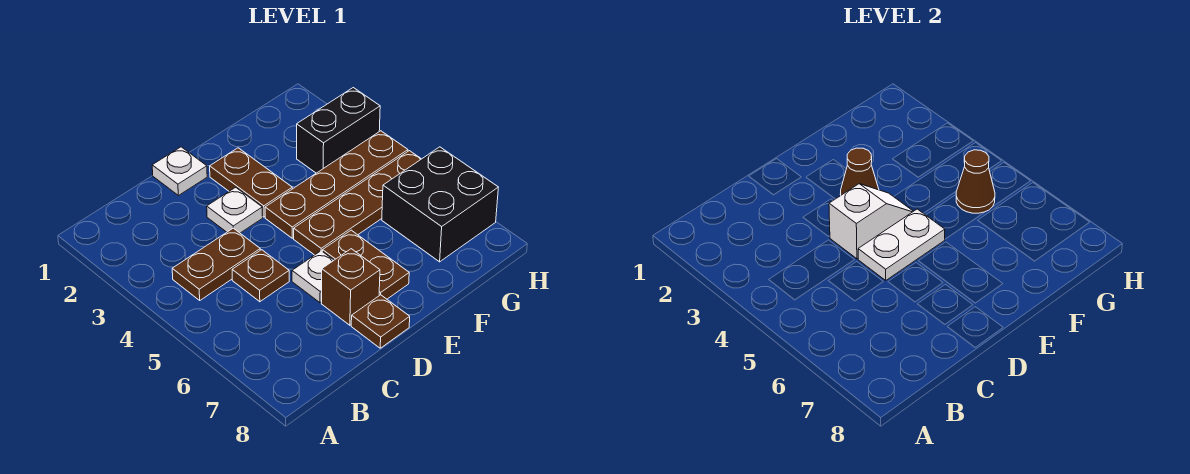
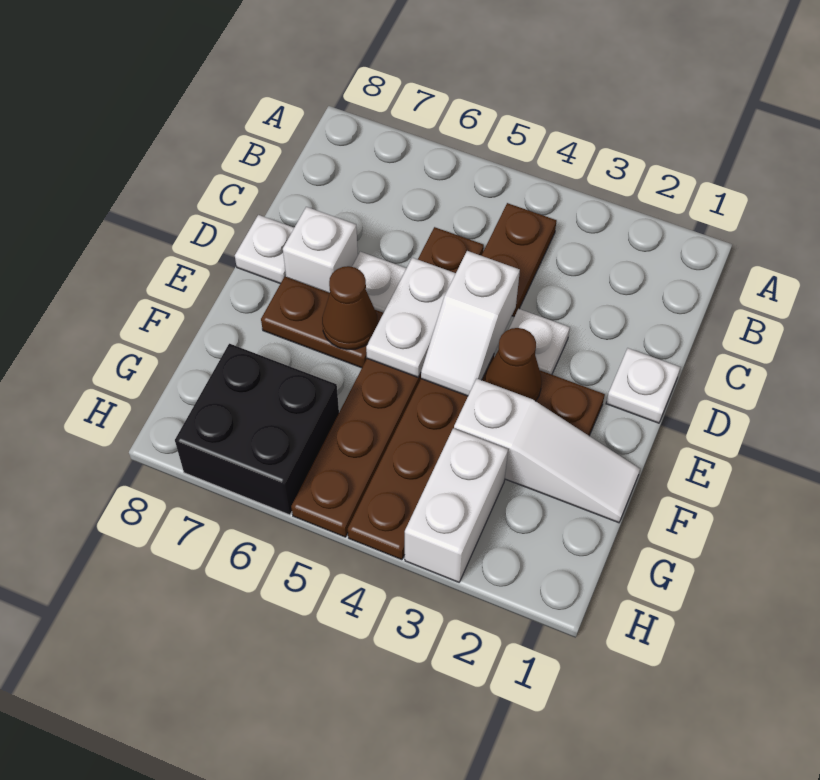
brown 1x1 brick [321,249,380,325] -> white 1x1 brick [283,207,358,293]
brown 1x1 plate [351,295,410,348] -> white 1x1 plate [235,215,294,284]
none -> white 1x3 slope [454,379,640,523]
black 1x2 brick [297,88,380,173] -> white 1x2 brick [405,429,508,582]
brown 1x1 cone [956,150,995,213] -> brown 1x1 cone moved to [322,266,378,350]

